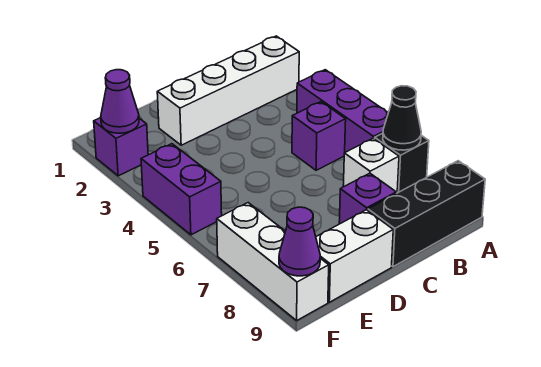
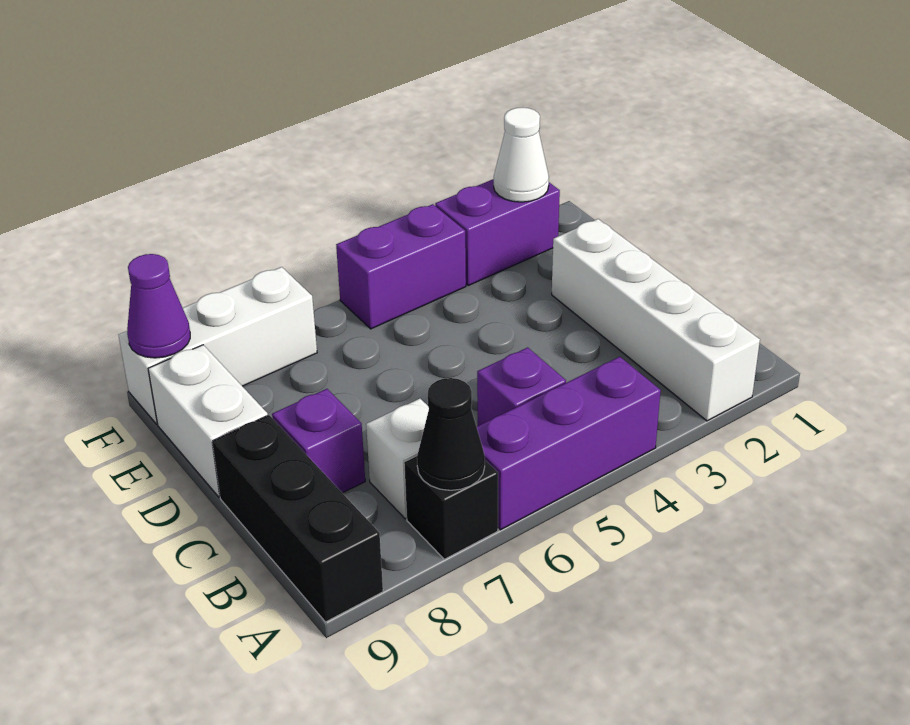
purple 1x1 brick [94,118,148,176] -> purple 1x2 brick [435,179,560,285]
purple 1x1 cone [101,70,139,133] -> white 1x1 cone [494,108,549,202]

